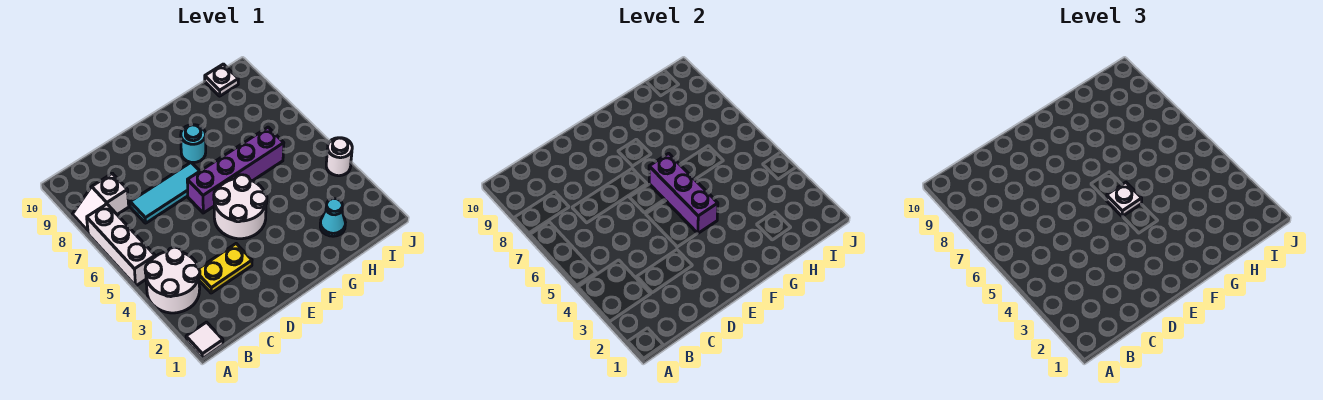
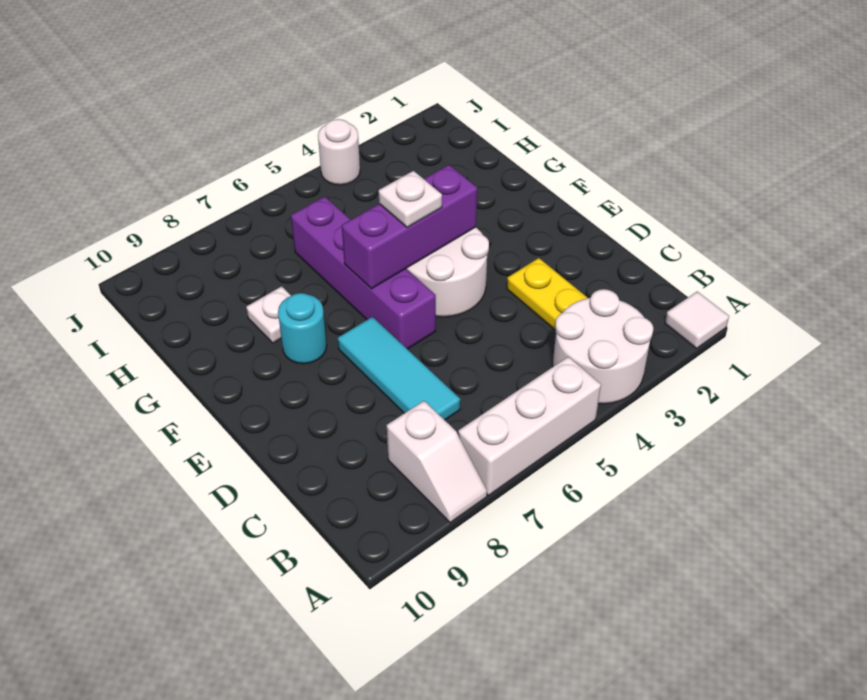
cyan 1x1 cone [320,198,345,236] -> none
white 1x1 plate [205,64,238,96] -> white 1x1 plate moved to [246,286,291,343]

